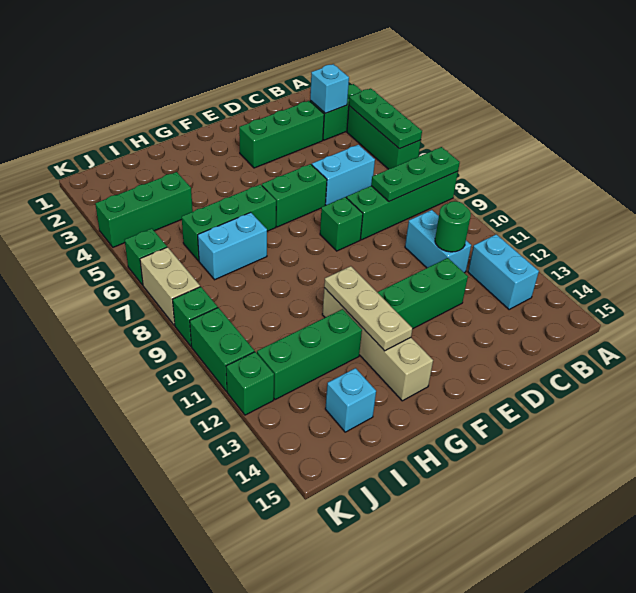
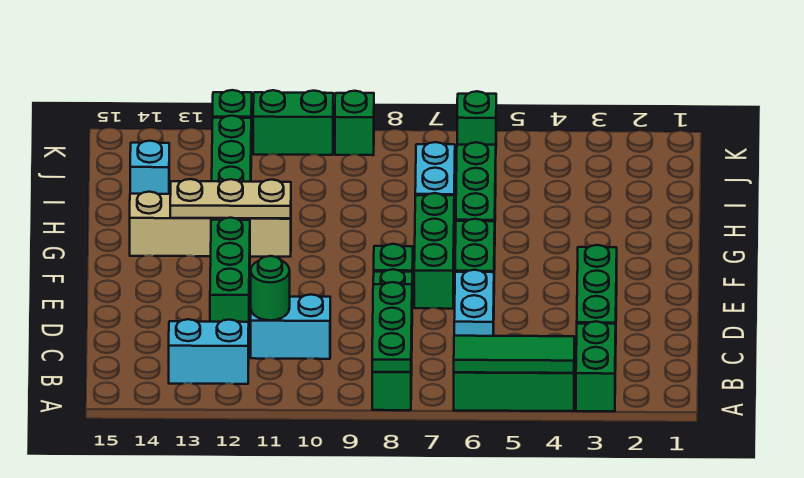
green 1x3 plate [349,88,422,149] -> green 1x3 tile [454,336,574,373]
cyan 1x1 brick [310,64,349,113] -> none
green 1x3 brick [95,172,193,247] -> green 1x3 brick moved to [414,193,454,309]
tan 1x2 brick [140,247,200,325] -> none

